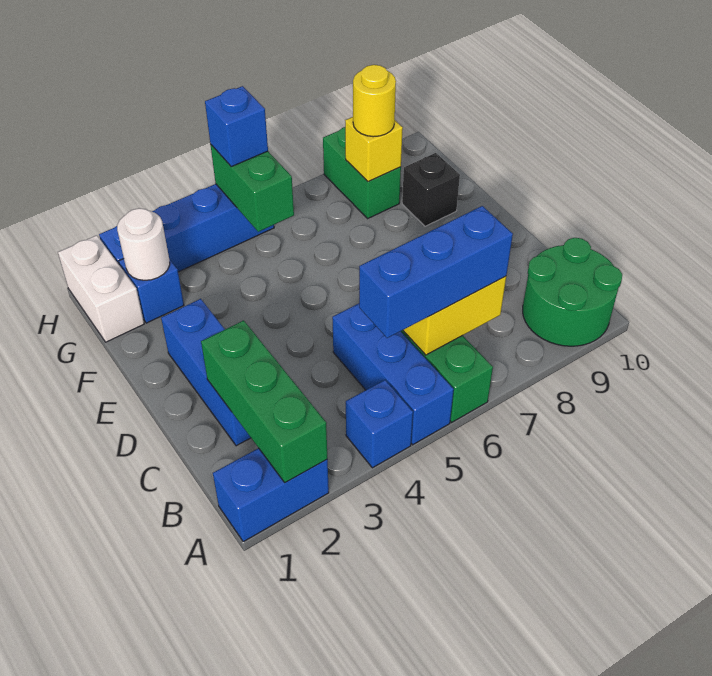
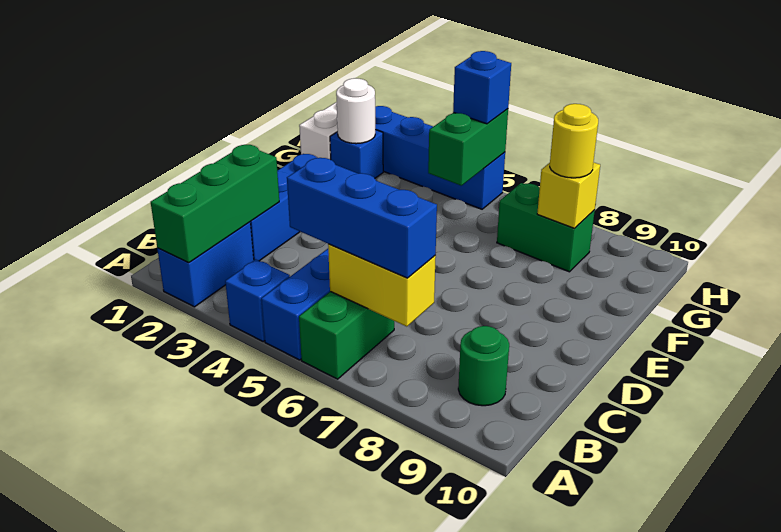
blue 1x2 brick [213,448,329,542] -> blue 1x2 brick turned to [157,222,254,307]
green 2x2 round brick [523,238,622,346] -> green 1x1 round brick [458,326,509,406]
black 1x1 brick [402,153,460,226] -> none
green 1x2 brick [323,127,401,218] -> green 1x2 brick turned to [497,183,595,272]

